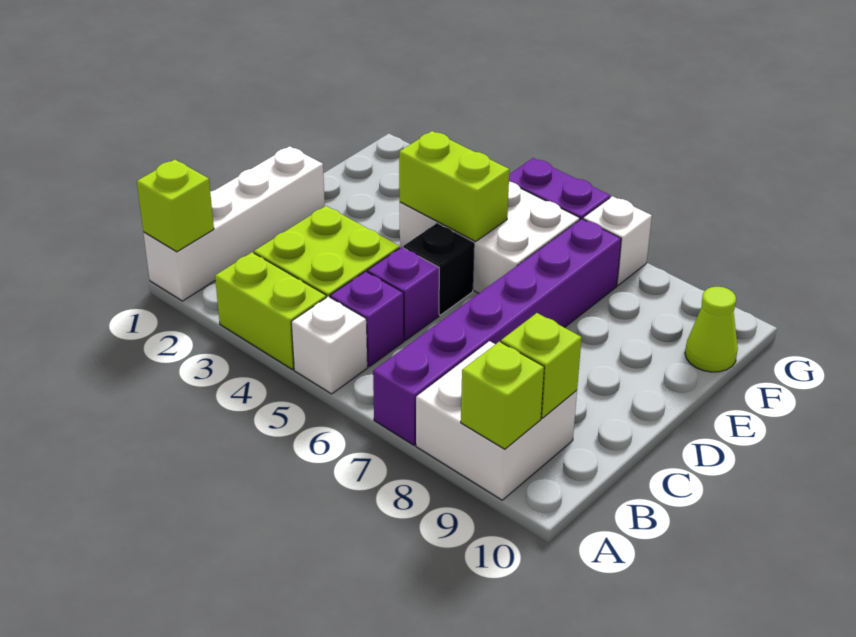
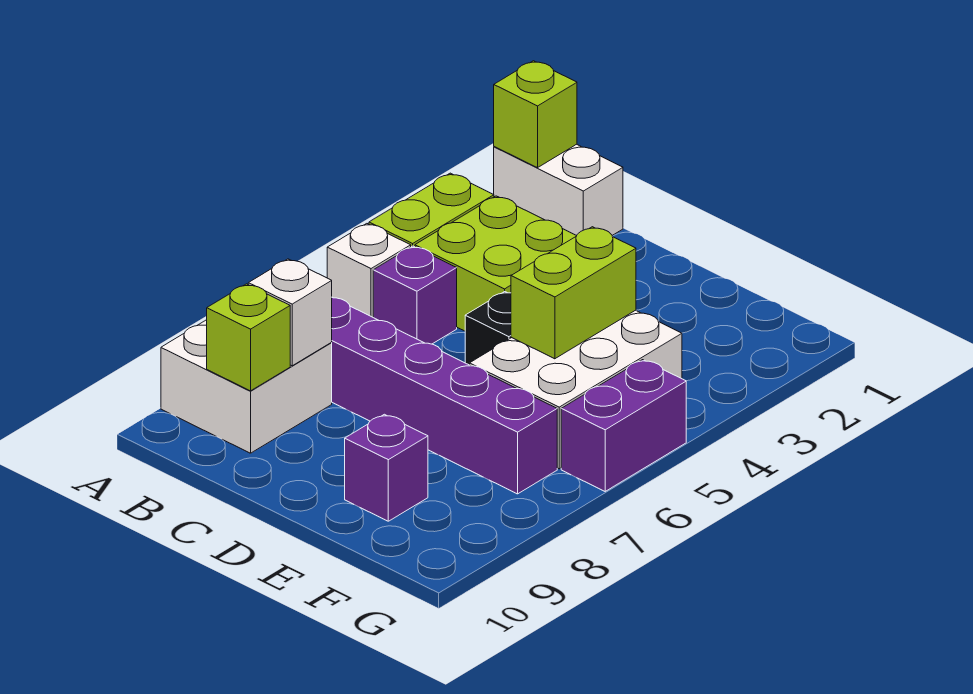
white 1x4 brick [144,146,325,301] -> white 1x2 brick [494,144,623,236]
lime 1x1 brick [461,341,544,449] -> none
purple 1x1 brick [367,247,439,340] -> purple 1x1 brick moved to [345,414,428,521]
lime 1x1 cone [685,287,738,372] -> none
white 1x1 brick [583,196,652,285] -> white 1x1 brick moved to [248,259,332,366]

